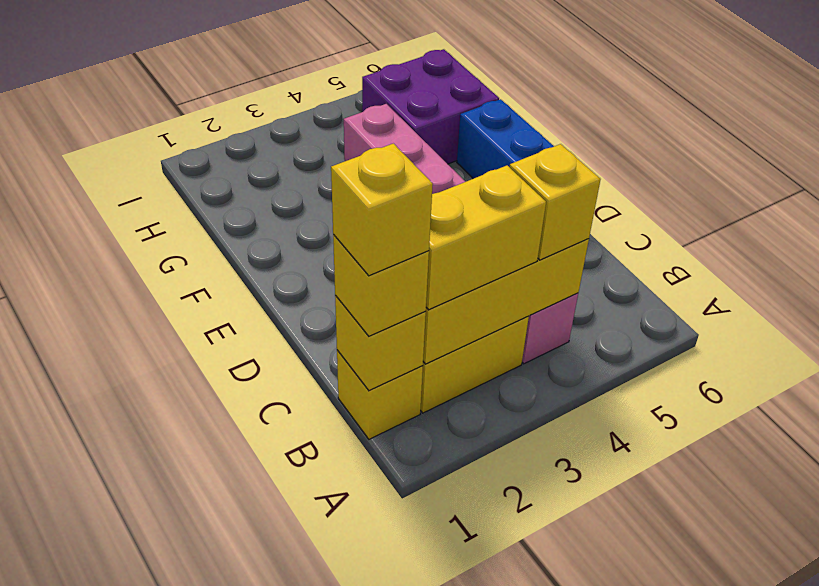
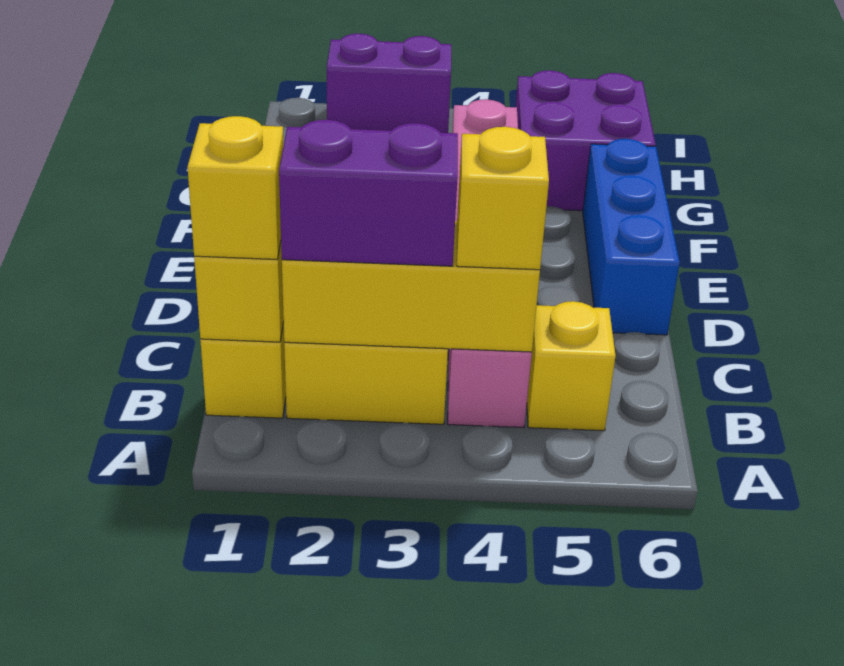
yellow 1x1 brick [331,144,433,276] -> yellow 1x1 brick moved to [527,301,616,431]
yellow 1x2 brick [426,166,546,310] -> purple 1x2 brick [279,120,458,266]
none -> purple 1x2 brick [327,34,451,133]

